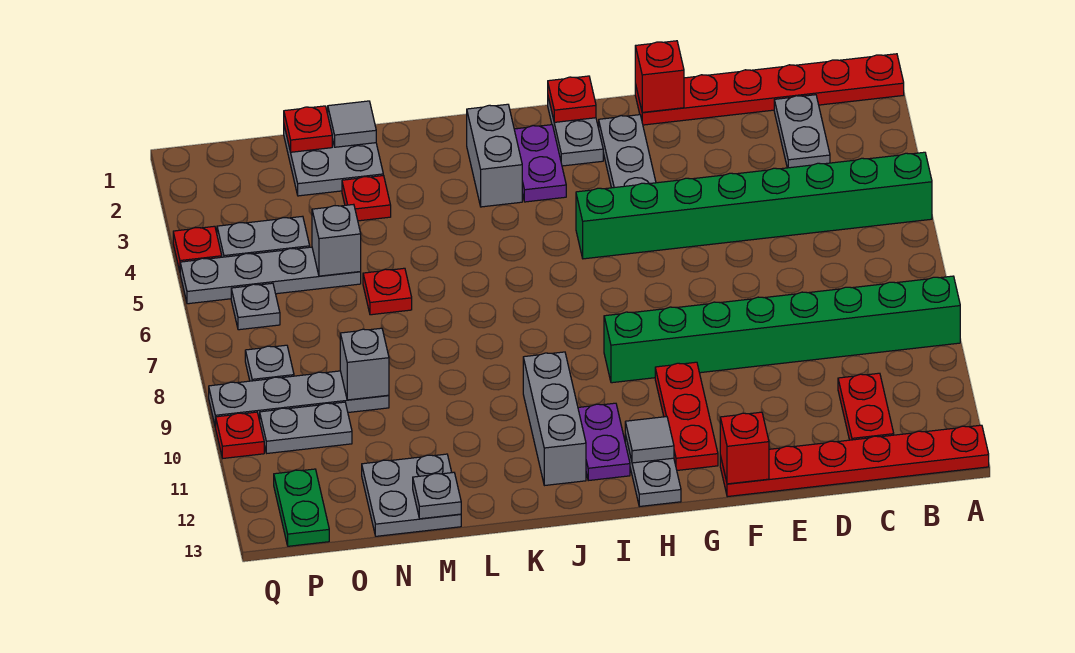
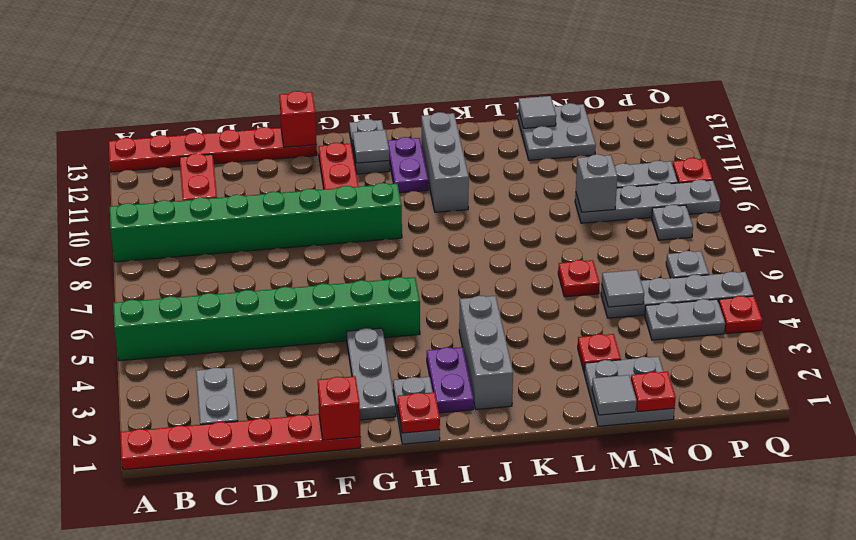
grey 1x2 brick [467,104,522,207] -> grey 1x3 brick [459,296,513,409]
grey 1x1 plate [413,472,461,519] -> grey 1x1 tile [518,96,556,128]
grey 1x1 brick [312,204,361,276] -> grey 1x1 tile [602,270,644,307]
green 1x2 plate [274,469,329,546] -> none

